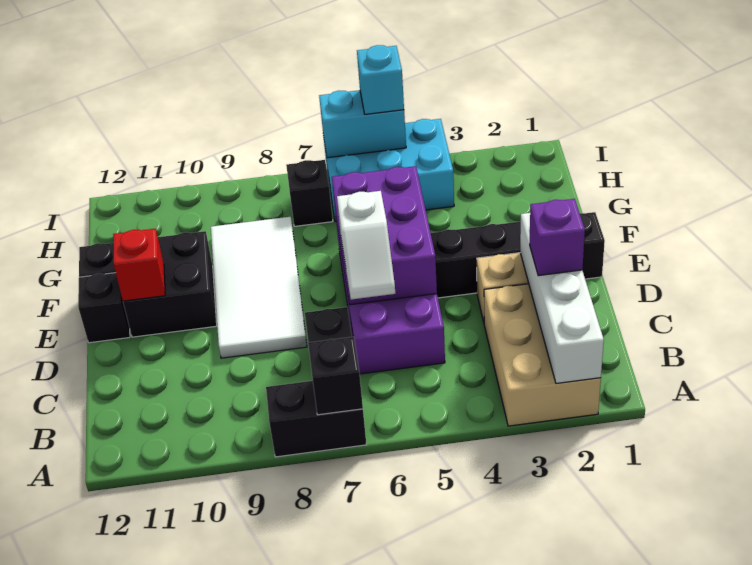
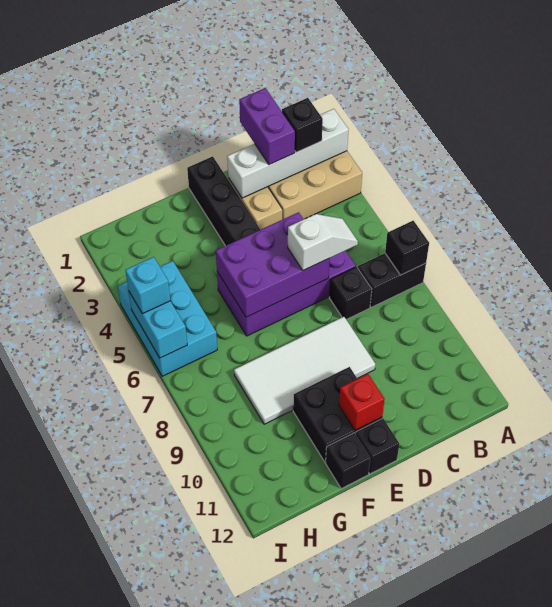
black 1x2 brick [266,381,366,457] -> black 1x2 brick turned to [358,253,426,307]
purple 1x1 brick [530,199,585,276] -> purple 1x2 brick [239,88,295,164]
black 1x1 brick [286,160,333,226] -> black 1x1 brick moved to [282,98,323,152]

